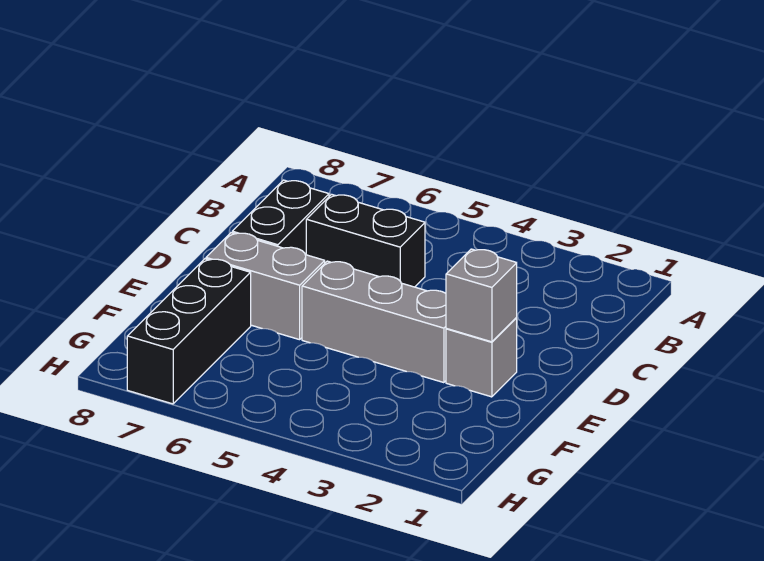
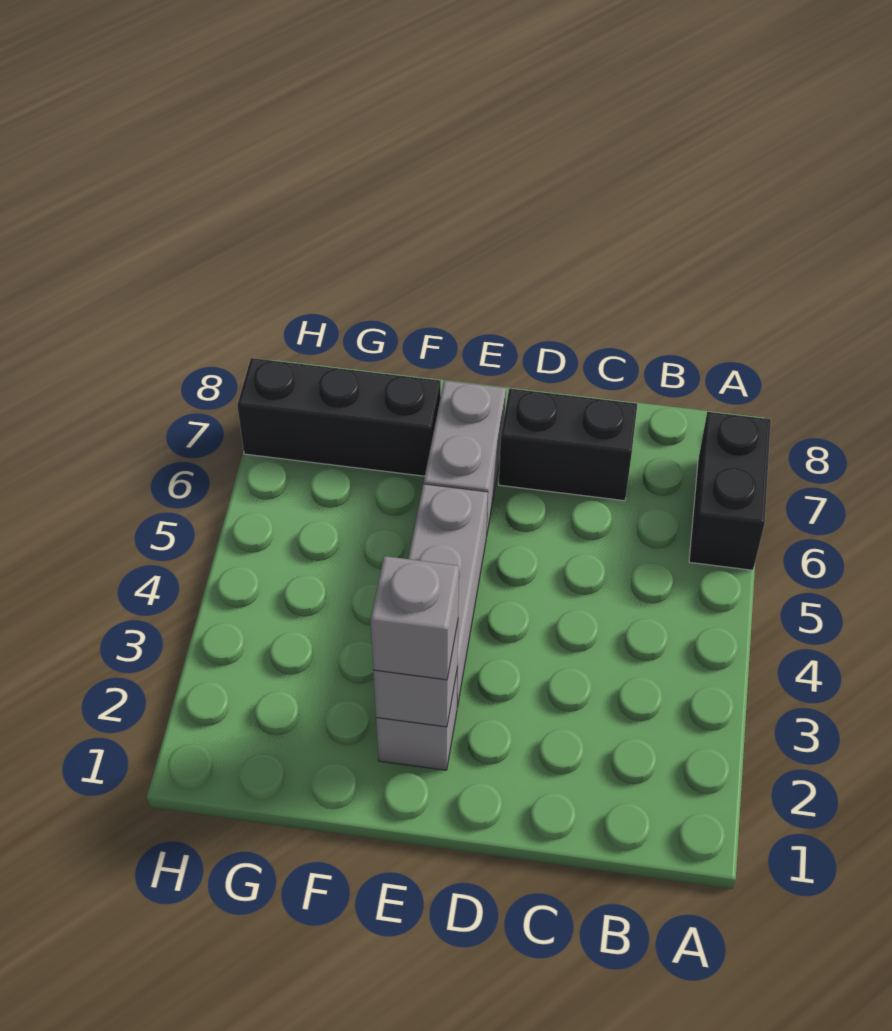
black 1x2 brick [306,194,425,287] -> black 1x2 brick moved to [689,412,771,570]
none -> grey 1x1 brick [370,556,459,680]

